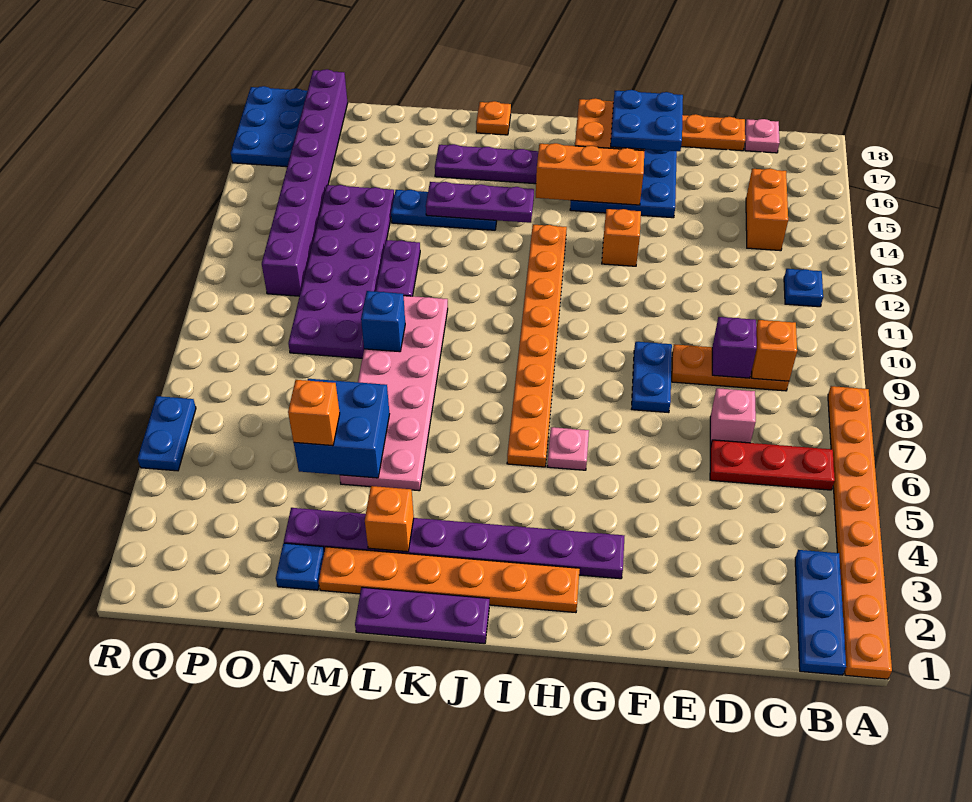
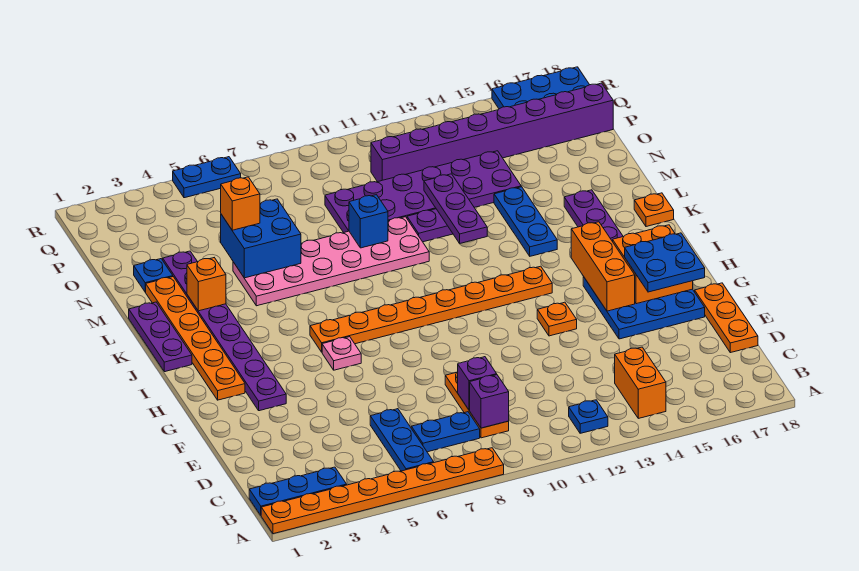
red 1x3 plate [710,440,835,490] -> blue 1x3 plate [370,409,434,471]
orange 1x1 brick [752,320,797,381] -> purple 1x1 brick [470,375,509,428]
orange 1x2 brick [746,168,788,251] -> orange 1x2 brick turned to [615,347,666,418]
pink 1x1 plate [745,119,780,153] -> none
pink 1x1 brick [710,388,756,447] -> none
blue 1x2 plate [632,342,672,413] -> blue 1x2 plate moved to [411,412,480,452]
orange 1x1 brick [602,209,641,266] -> orange 1x1 plate [537,302,577,336]
purple 1x3 plate [426,182,534,223] -> purple 1x3 plate moved to [424,174,487,243]

